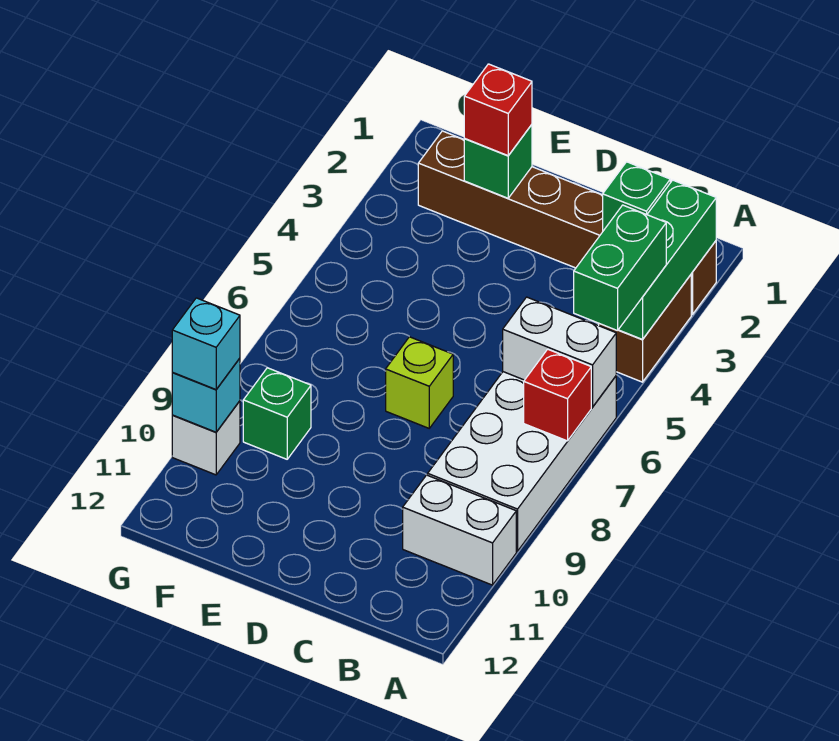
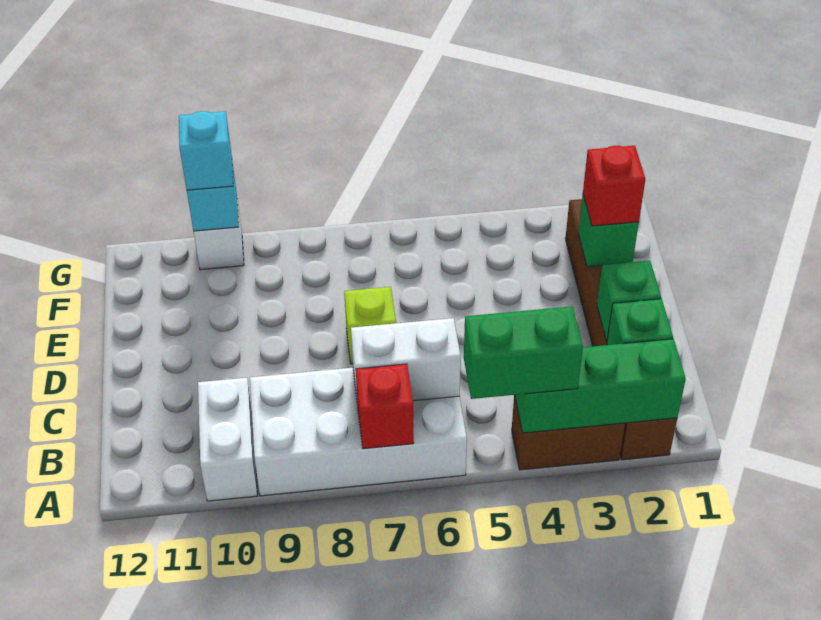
white 1x2 brick [503,297,616,407] -> white 1x2 brick turned to [351,318,461,405]
green 1x1 brick [243,368,311,459] -> green 1x1 brick moved to [597,261,661,341]

